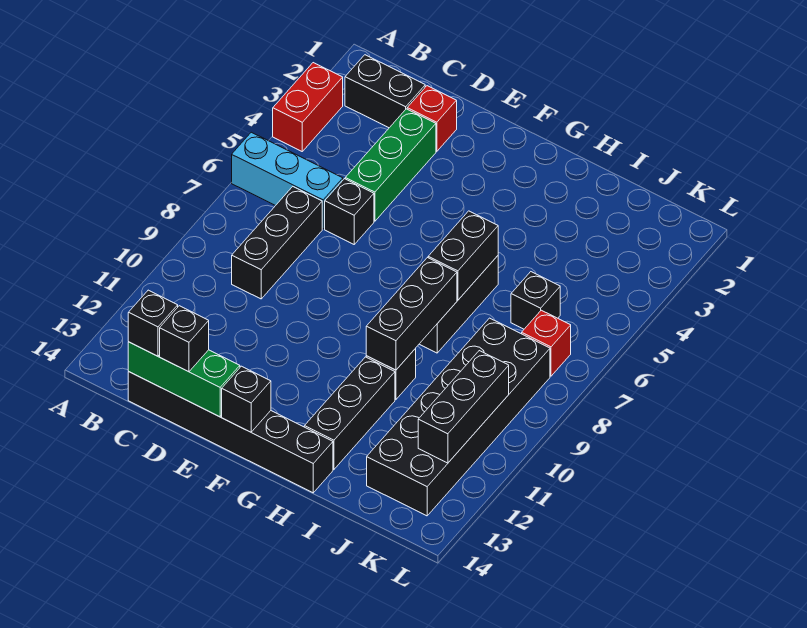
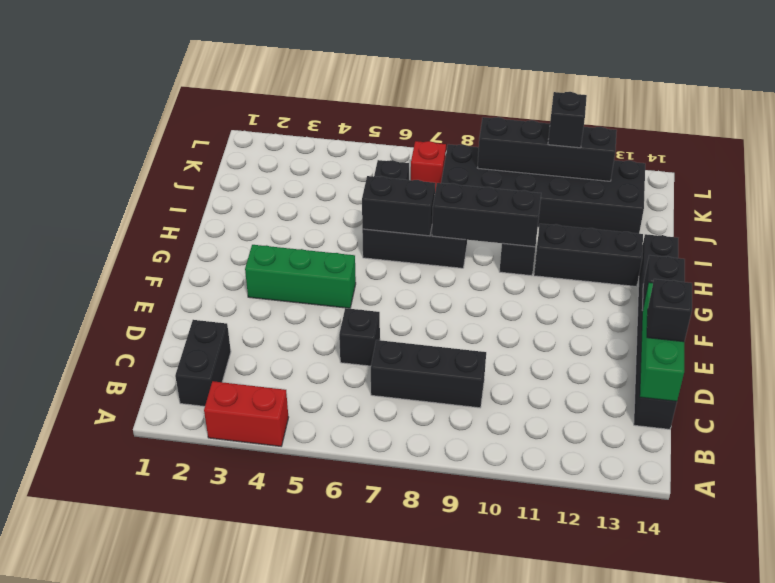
cyan 1x3 brick [232,132,343,229] -> none
black 1x1 brick [128,290,178,356] -> black 1x1 brick moved to [548,92,587,148]
red 1x1 brick [407,86,457,152] -> none
green 1x3 brick [345,109,436,221] -> green 1x3 brick moved to [245,245,356,308]
black 1x3 brick [418,351,509,463] -> black 1x4 brick [477,117,617,181]

